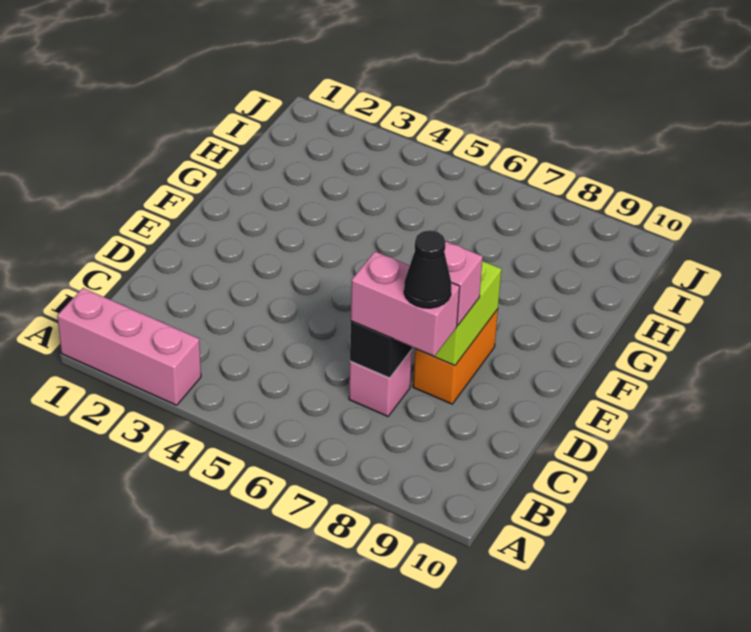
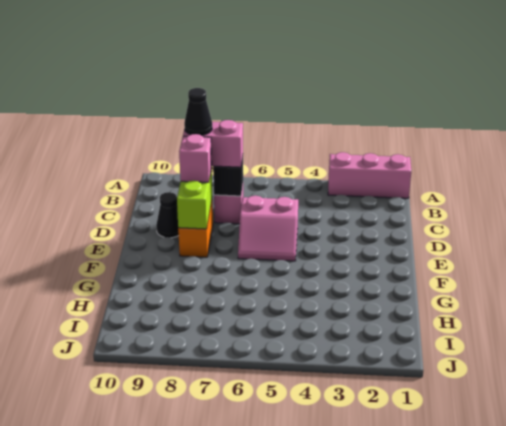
none -> pink 2x2 slope [238,196,298,261]
none -> black 1x1 cone [156,192,179,238]

